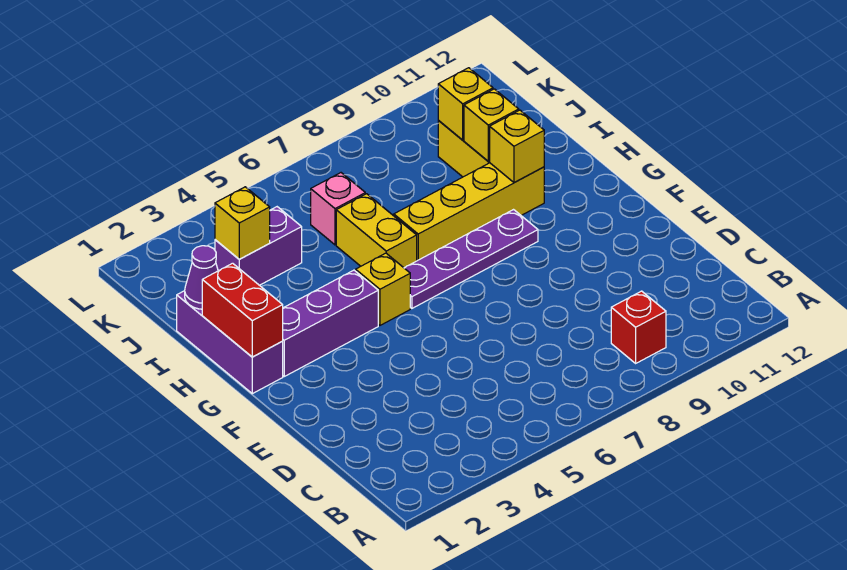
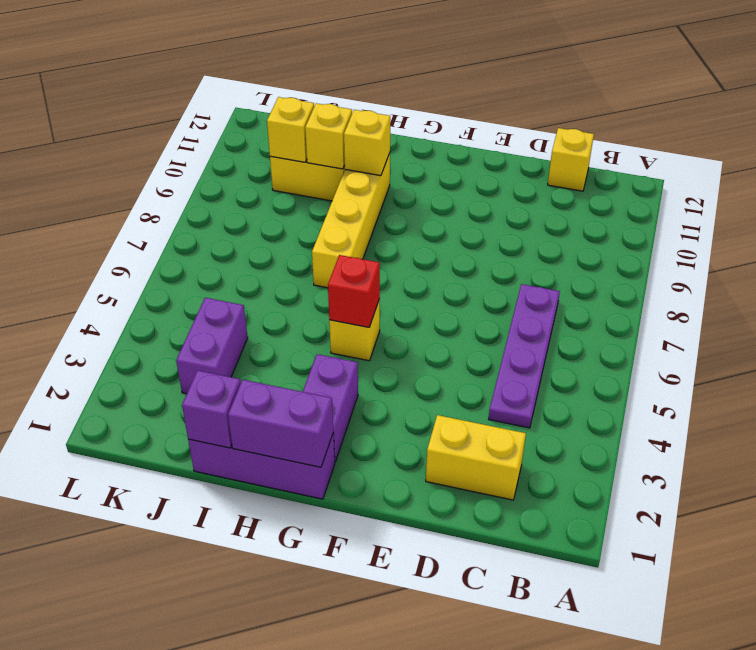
red 1x1 brick [611,291,666,363] -> red 1x1 brick moved to [328,255,380,327]
red 1x2 brick [202,263,283,357] -> purple 1x2 brick [228,380,333,467]
purple 1x3 brick [282,270,378,376] -> purple 1x2 brick [303,354,358,462]
purple 1x4 plate [405,210,538,308] -> purple 1x4 plate moved to [489,284,560,428]
yellow 1x2 brick [336,194,417,268] -> yellow 1x2 brick moved to [426,415,526,500]
purple 1x1 cone [185,246,218,309] -> purple 1x1 brick [182,370,241,448]
yellow 1x1 brick [215,187,270,259] -> yellow 1x1 brick moved to [548,128,594,191]
pink 1x1 brick [311,173,365,245] -> none

